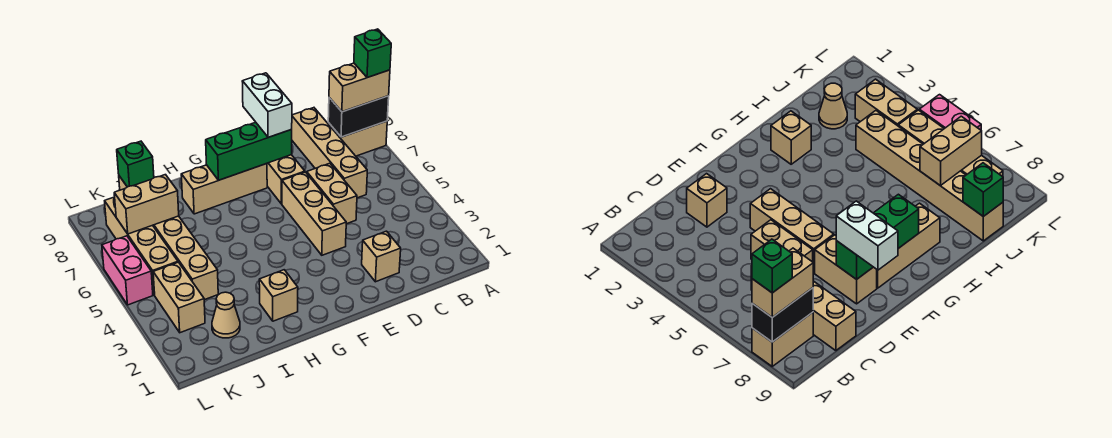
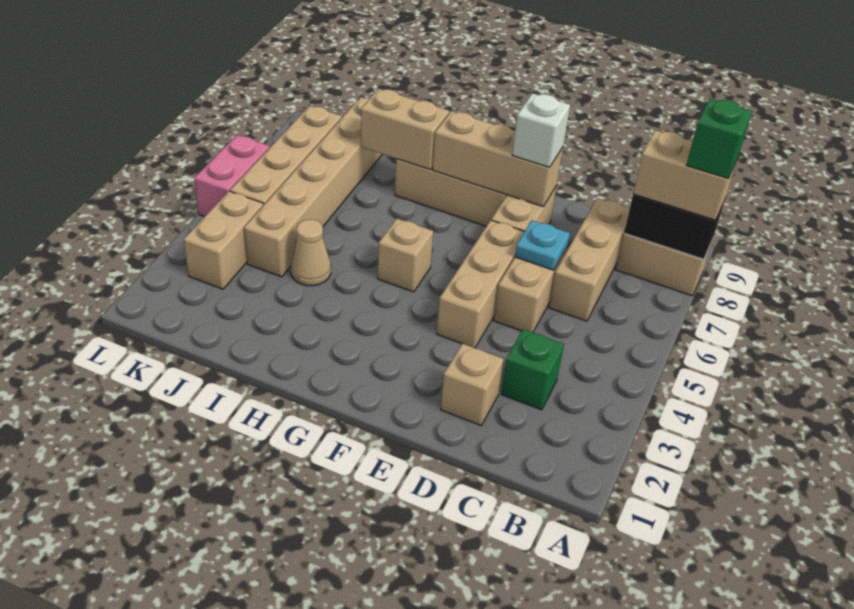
tan 1x4 brick [291,108,367,198] -> tan 1x3 brick [549,198,630,321]
none -> cyan 1x1 plate [515,221,570,270]
green 1x3 brick [206,122,292,180] -> tan 1x3 brick [433,111,563,206]
white 1x2 brick [242,73,292,137] -> white 1x1 brick [512,93,570,167]
tan 1x1 brick [259,270,298,321] -> tan 1x1 brick moved to [378,219,433,292]
tan 1x1 cone [212,292,240,338] -> tan 1x1 cone moved to [291,219,331,286]
tan 1x2 brick [114,175,179,234] -> tan 1x2 brick moved to [361,89,449,170]
green 1x1 brick [117,141,154,187] -> green 1x1 brick moved to [501,329,564,410]

